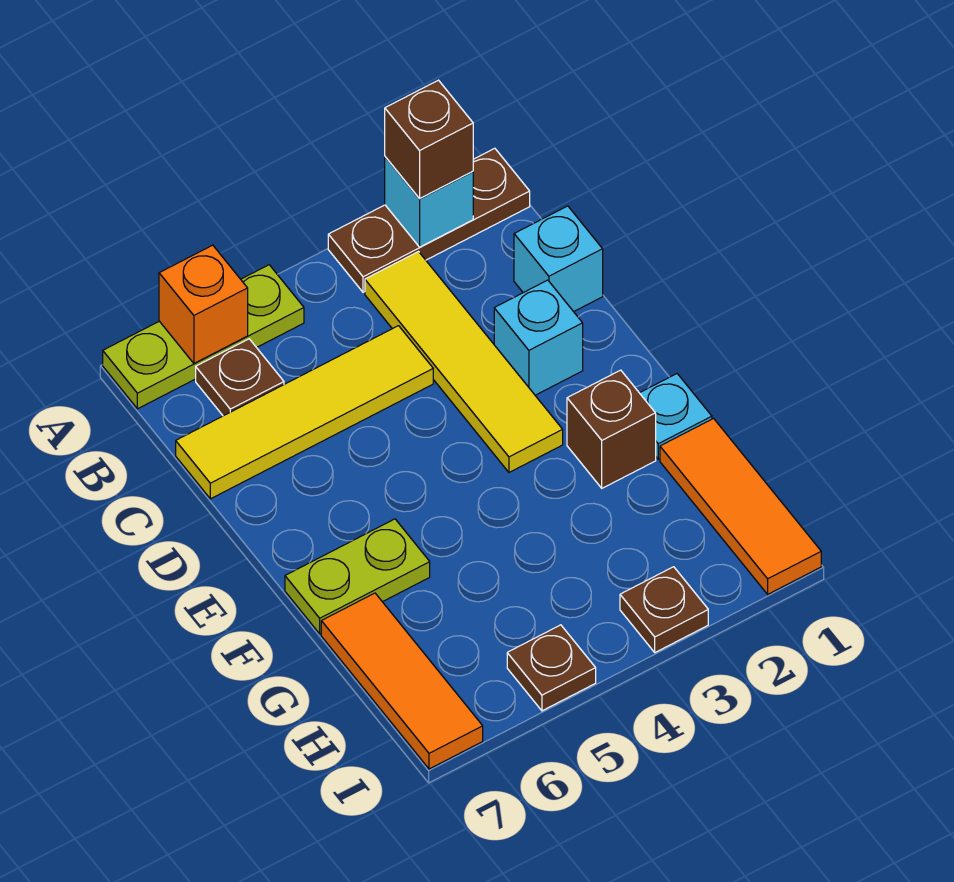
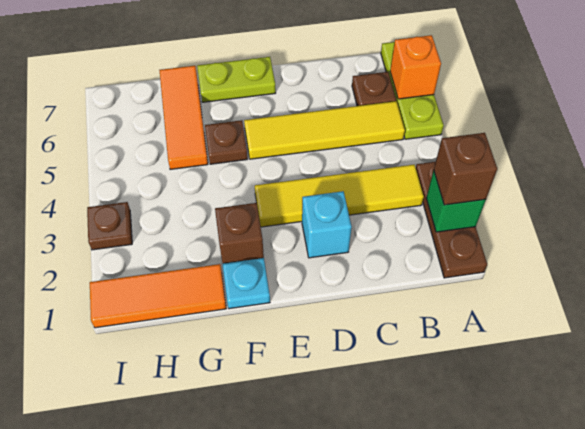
cyan 1x1 brick [385,157,473,247] -> green 1x1 brick [426,171,486,232]
cyan 1x1 brick [514,206,603,312] -> none
yellow 1x4 tile [176,326,433,499] -> yellow 1x4 tile turned to [244,101,405,159]
lime 1x2 plate [285,519,430,634] -> lime 1x2 plate turned to [197,57,276,102]
orange 1x3 tile [321,593,483,769] -> orange 1x3 tile turned to [159,66,208,169]
brown 1x1 plate [507,625,596,711] -> brown 1x1 plate moved to [205,120,248,164]

